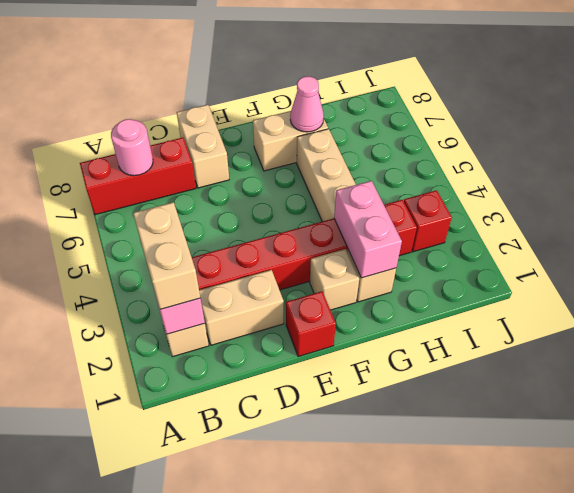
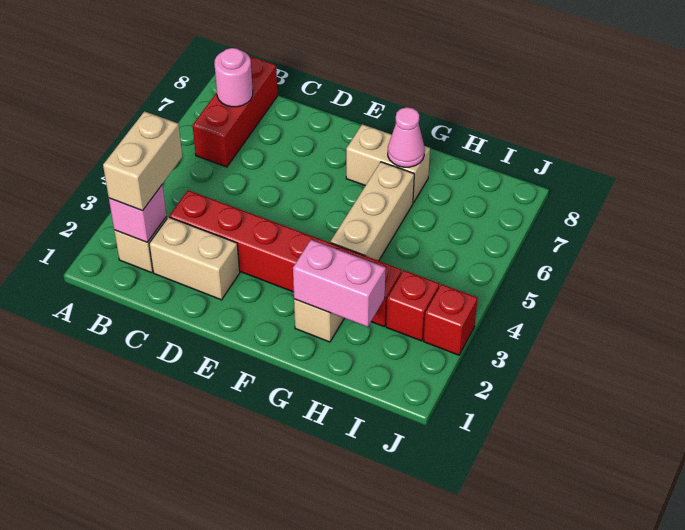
red 1x3 brick [80,138,196,215] -> red 1x3 brick turned to [192,56,277,167]
tan 1x2 brick [177,105,229,188] -> none
red 1x1 brick [286,291,336,357] -> red 1x1 brick moved to [423,284,478,355]
tan 1x1 brick [310,249,359,310] -> none
pink 1x2 brick [334,181,402,278] -> pink 1x2 brick turned to [293,240,386,327]

